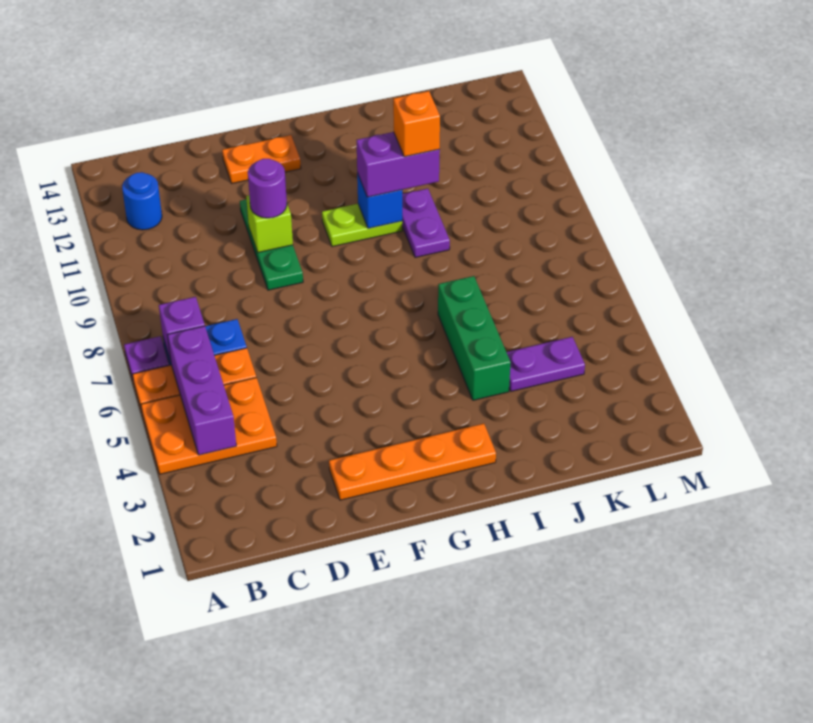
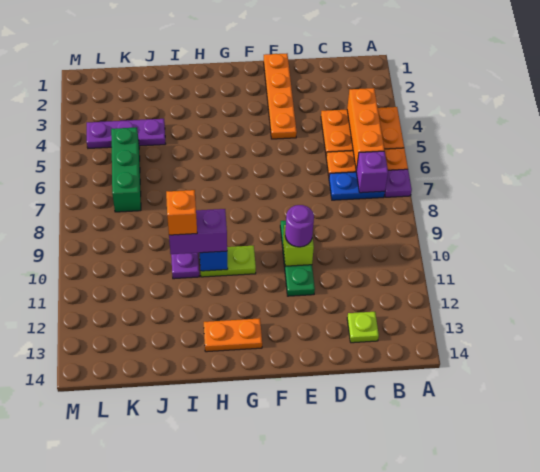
purple 1x3 brick [167,326,236,455] -> orange 1x3 brick [347,88,385,170]
blue 1x1 round brick [122,172,162,230] -> none
none -> lime 1x1 plate [347,312,379,343]
orange 1x4 plate [329,424,496,500] -> orange 1x4 plate turned to [264,54,297,139]
orange 1x2 plate [222,135,301,184] -> orange 1x2 plate moved to [204,318,262,352]
green 1x3 brick [438,276,511,400] -> green 1x3 brick moved to [111,127,141,212]
purple 1x2 plate [507,337,585,391] -> purple 1x3 plate [87,119,165,148]

